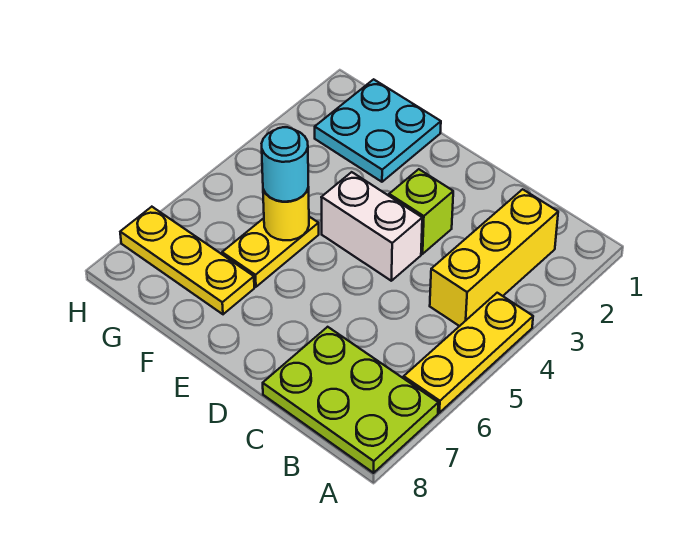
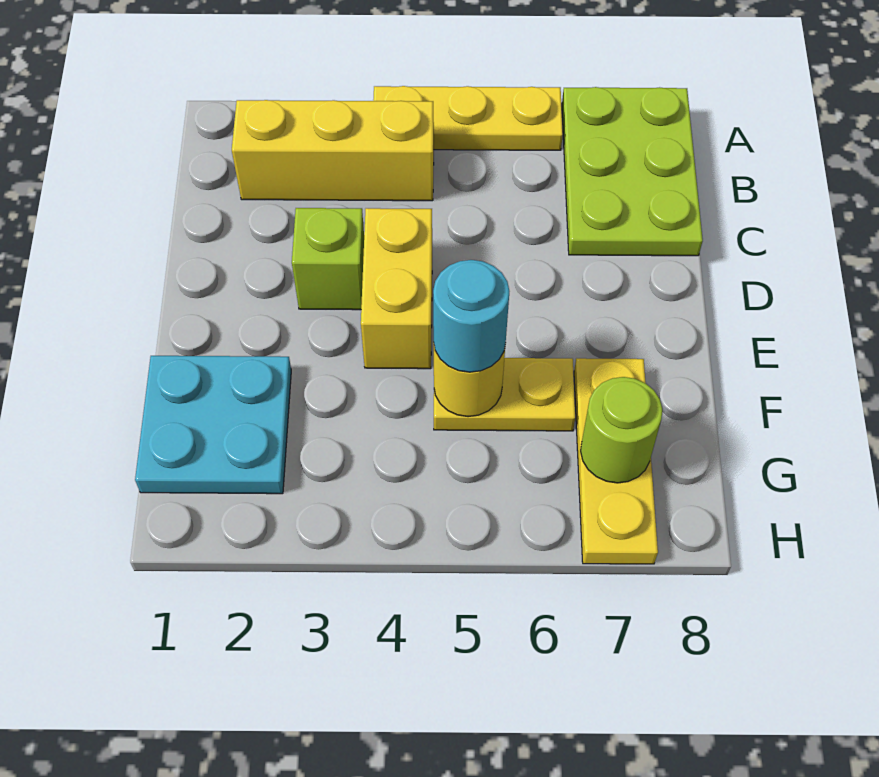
white 1x2 brick [321,172,422,281] -> yellow 1x2 brick [361,208,432,369]
none -> lime 1x1 round brick [581,377,662,483]

